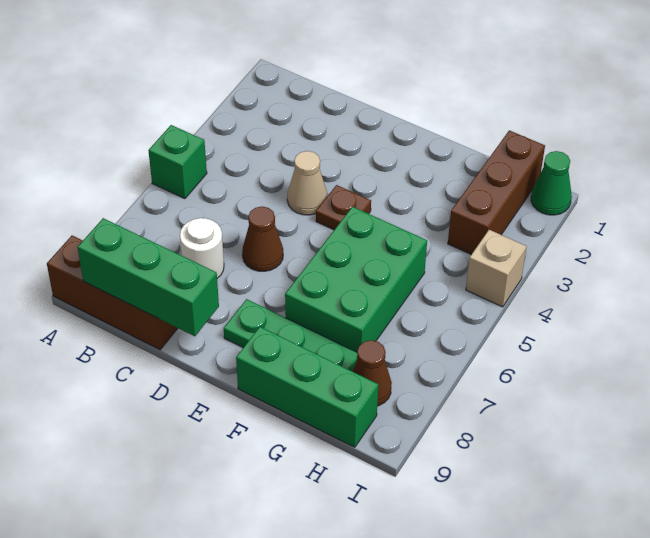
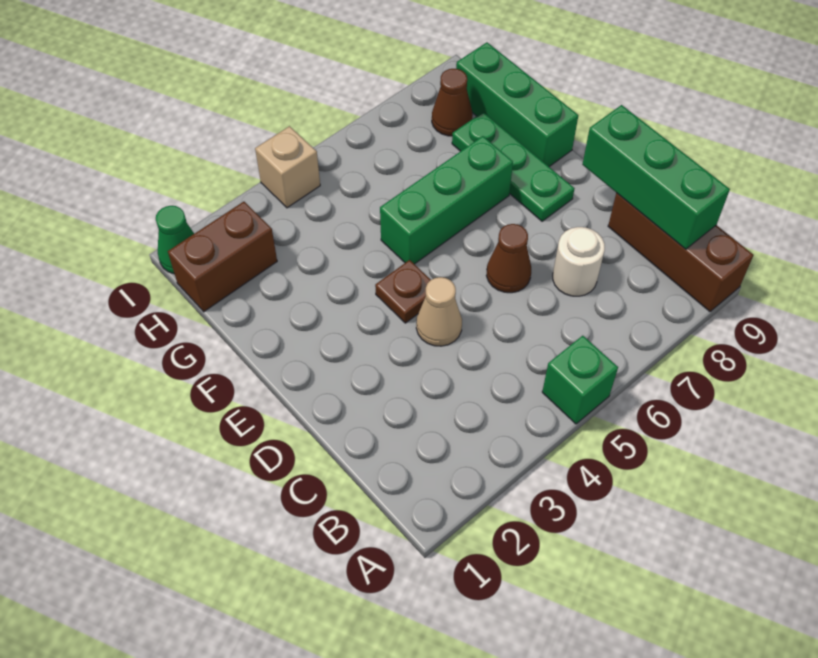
green 2x3 brick [285,207,427,352] -> green 1x3 brick [380,136,513,264]
brown 1x3 brick [448,130,545,255] -> brown 1x2 brick [168,202,277,312]

